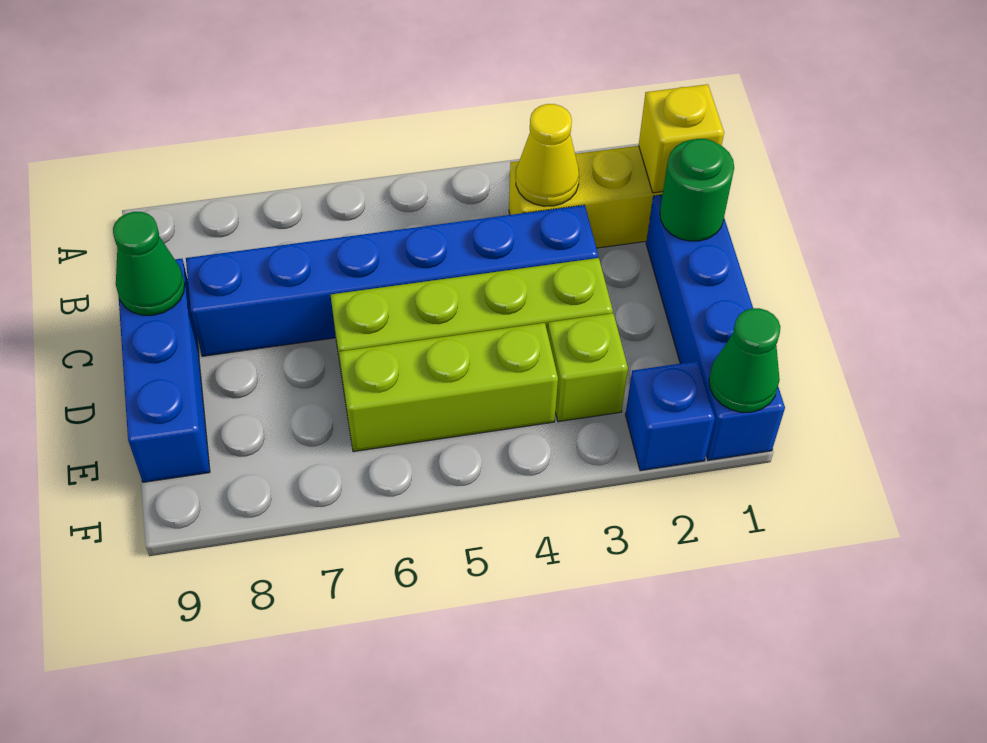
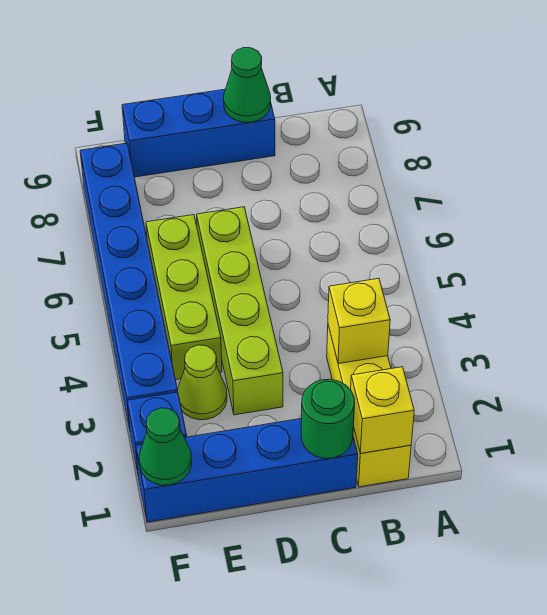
yellow 1x1 cone [516,104,579,206] -> yellow 1x1 brick [328,278,390,364]
blue 1x6 brick [186,205,598,356] -> blue 1x6 brick moved to [80,143,178,429]
lime 1x1 brick [548,313,628,422] -> lime 1x1 cone [178,345,227,420]

